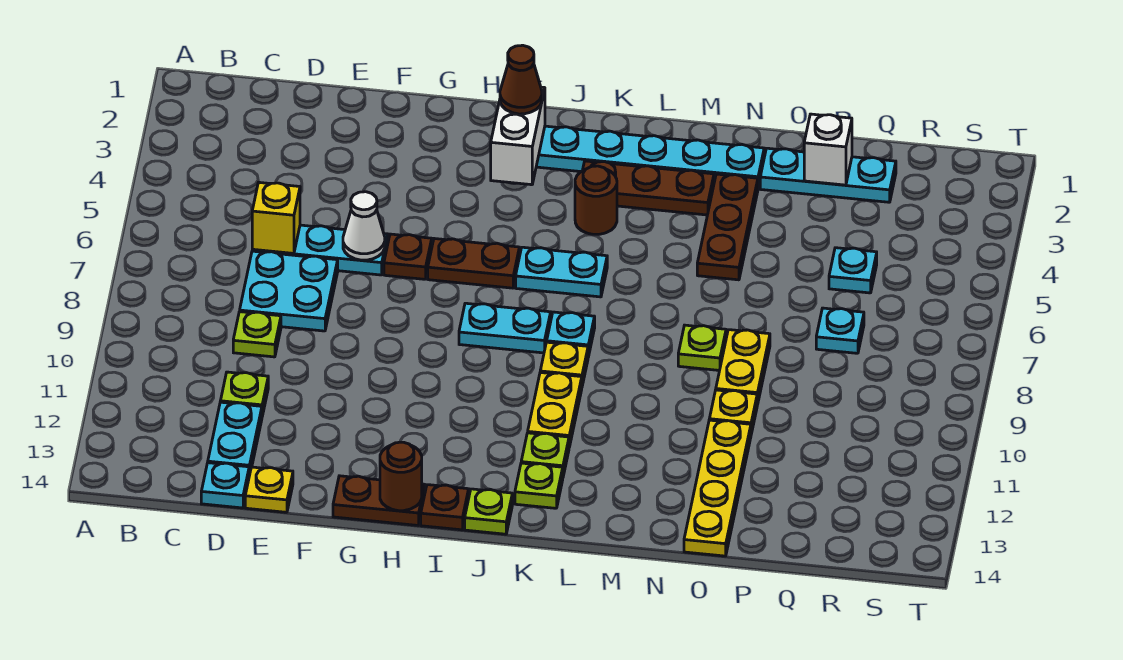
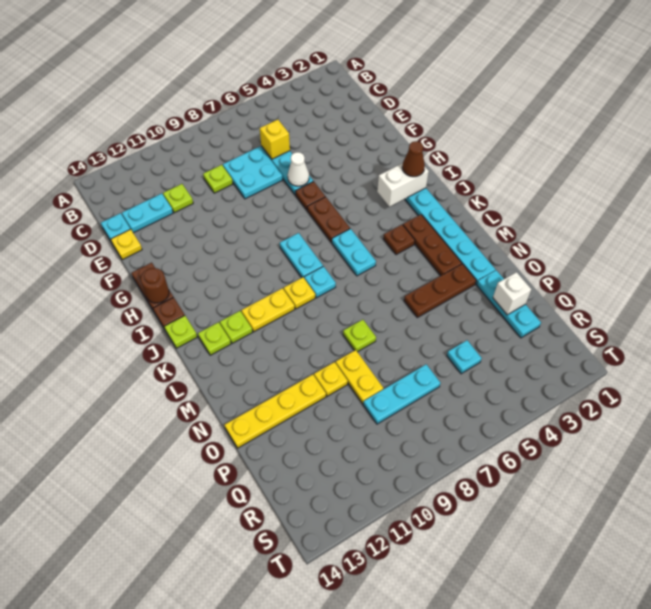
brown 1x1 round brick [575,166,617,234] -> brown 1x1 plate [383,225,415,255]
yellow 1x2 plate [716,330,770,405] -> yellow 1x2 plate turned to [336,350,383,404]
cyan 1x1 plate [816,308,864,353] -> cyan 1x3 plate [363,364,440,424]

